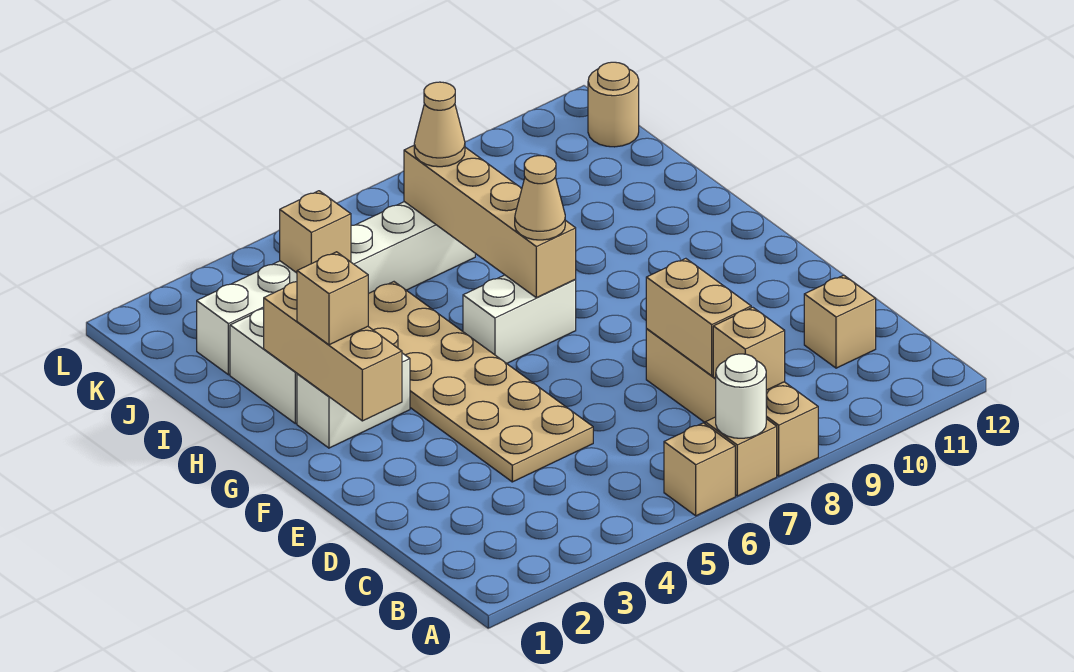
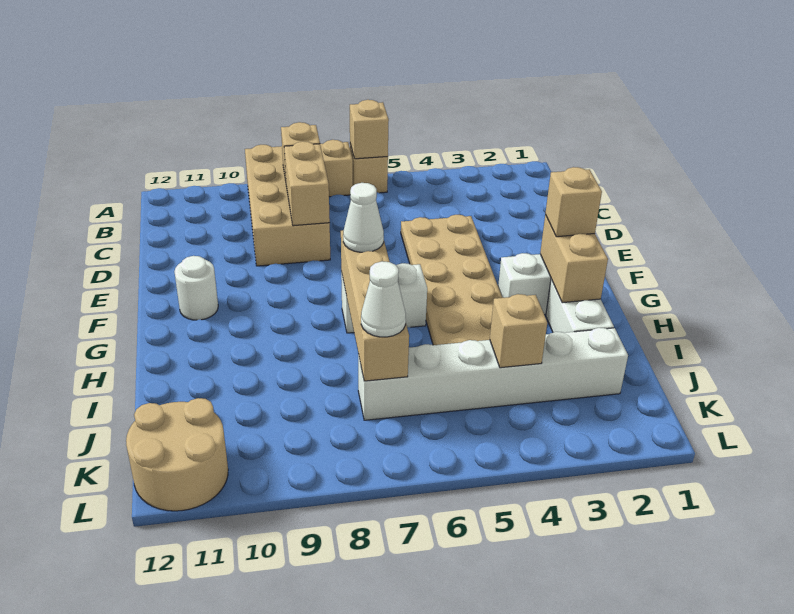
white 1x1 round brick [716,354,766,438] -> white 1x1 round brick moved to [174,256,218,320]
tan 1x4 brick [646,329,818,476] -> tan 2x4 brick [245,145,330,266]
tan 1x1 brick [804,275,876,368] -> tan 1x1 brick moved to [350,100,389,159]
tan 1x3 brick [264,282,402,421] -> tan 1x2 brick [540,215,608,303]
tan 1x1 cone [515,155,565,240] -> white 1x1 cone [343,183,384,252]
tan 1x1 cone [414,82,465,167] -> white 1x1 cone [361,261,406,337]
tan 1x1 round brick [588,62,639,147] -> tan 2x2 round brick [126,398,228,511]

